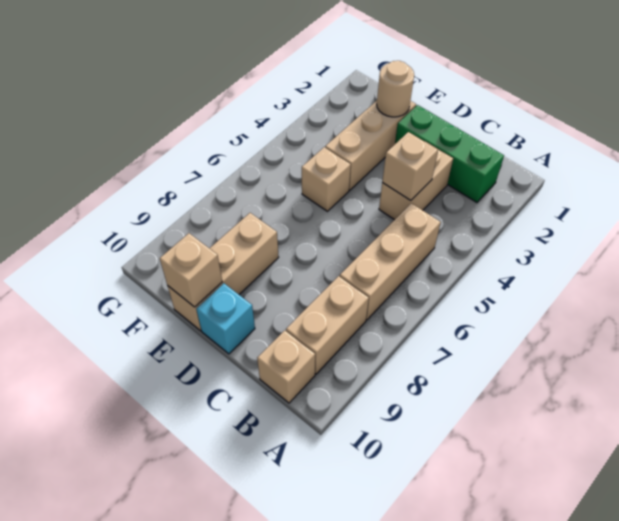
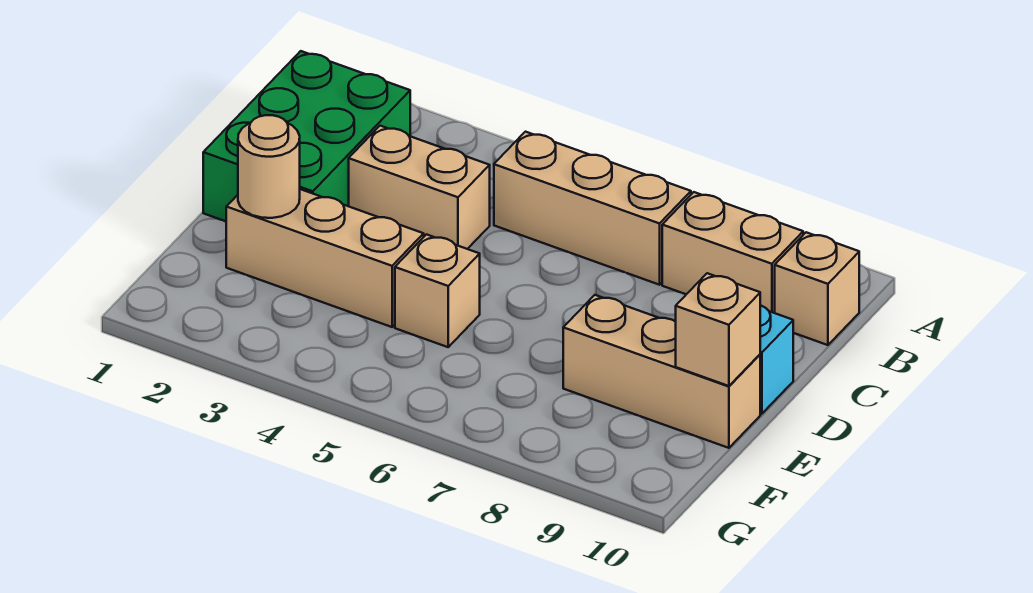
green 1x3 brick [395,105,504,202] -> green 2x3 brick [203,51,410,221]
tan 1x1 brick [382,132,438,201] -> none

